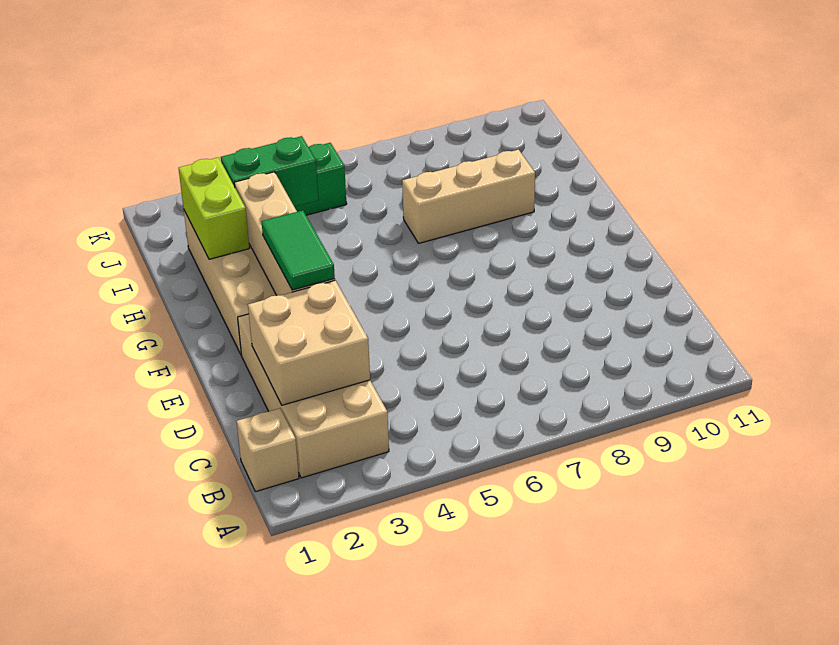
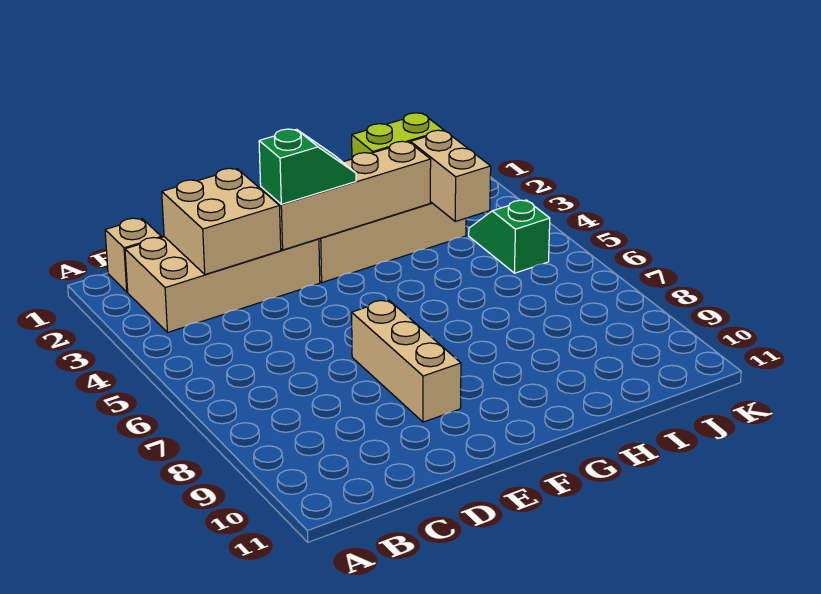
green 1x2 tile [262,210,335,290] -> green 1x2 slope [259,129,356,204]
tan 1x3 brick [402,150,535,243] -> tan 1x3 brick moved to [352,300,461,422]
green 1x2 brick [221,136,319,207] -> tan 1x2 brick [411,130,491,221]

